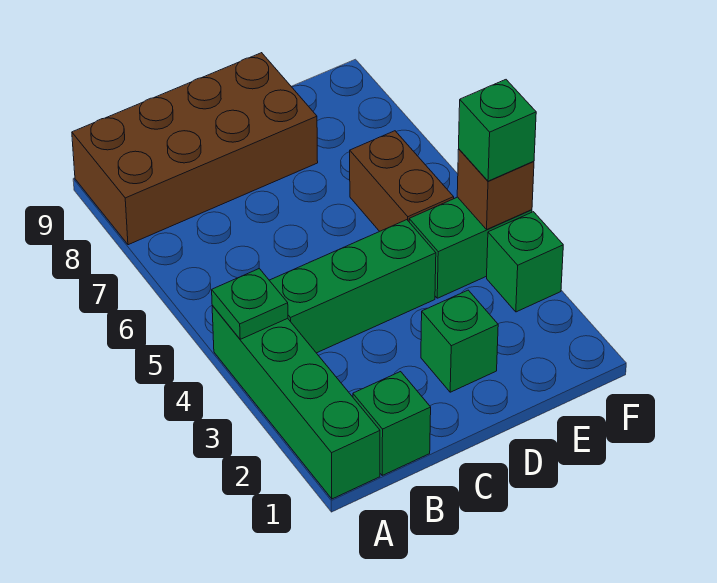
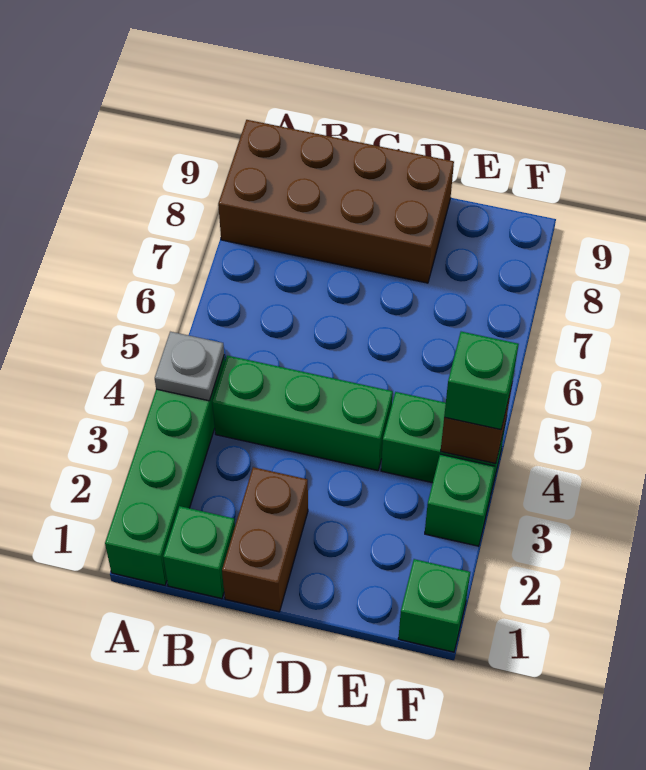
green 1x1 plate [212,269,288,339] -> grey 1x1 plate [155,332,224,401]
green 1x1 brick [421,290,498,392] -> green 1x1 brick moved to [398,559,470,652]
brown 1x2 brick [350,131,454,231] -> brown 1x2 brick moved to [222,467,308,612]

